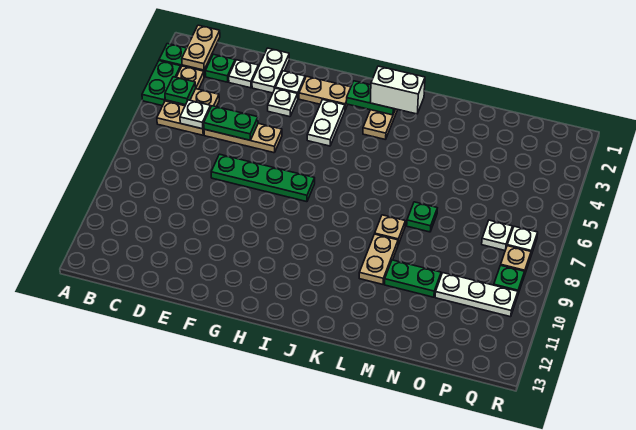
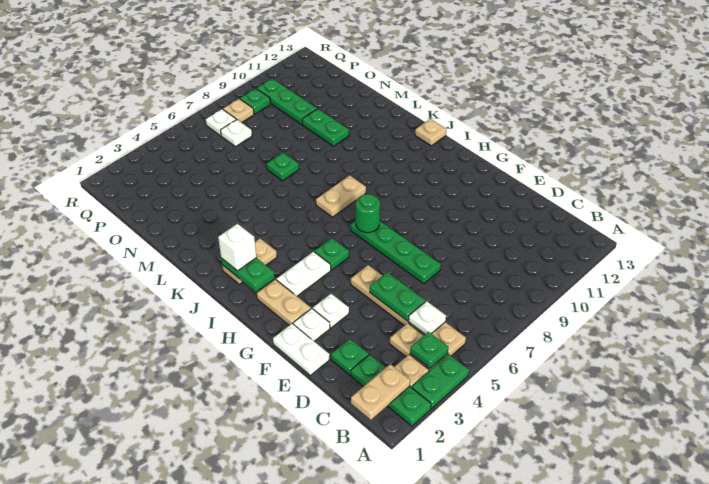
white 1x1 plate [229,60,258,88] -> green 1x1 plate [331,339,369,375]
white 1x2 plate [252,48,289,93] -> white 1x2 plate turned to [273,324,329,375]
none -> green 1x1 plate [314,238,349,270]
none -> green 1x1 round brick [356,194,380,233]
white 1x2 brick [370,66,425,114] -> white 1x1 brick [218,224,256,271]
tan 1x1 plate [375,215,405,244] -> tan 1x1 plate moved to [415,119,446,146]
tan 1x2 plate [359,234,398,284] -> tan 1x2 plate moved to [316,175,366,217]
white 1x3 plate [435,273,518,317] -> green 1x3 plate [257,78,317,124]

